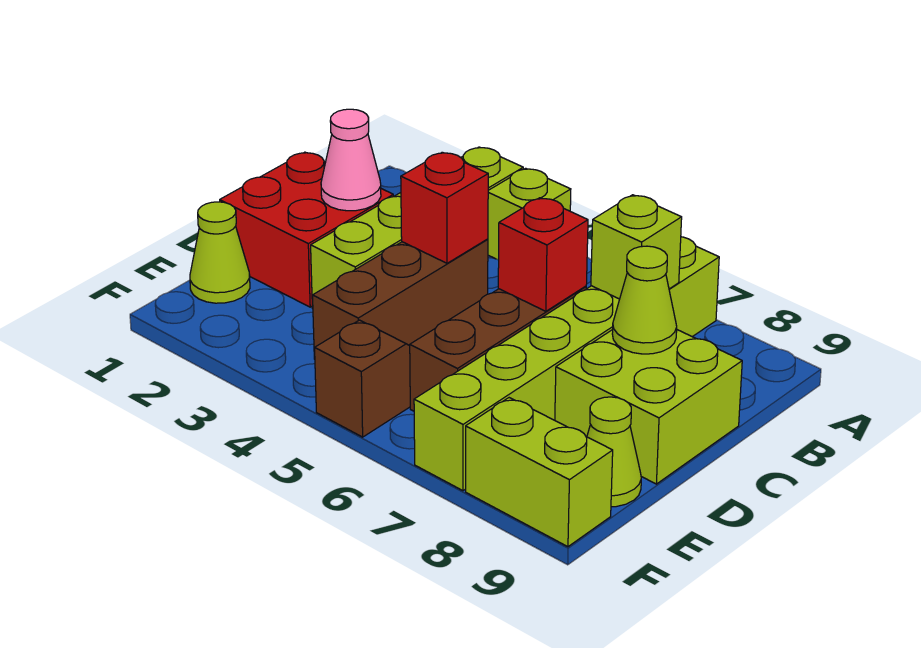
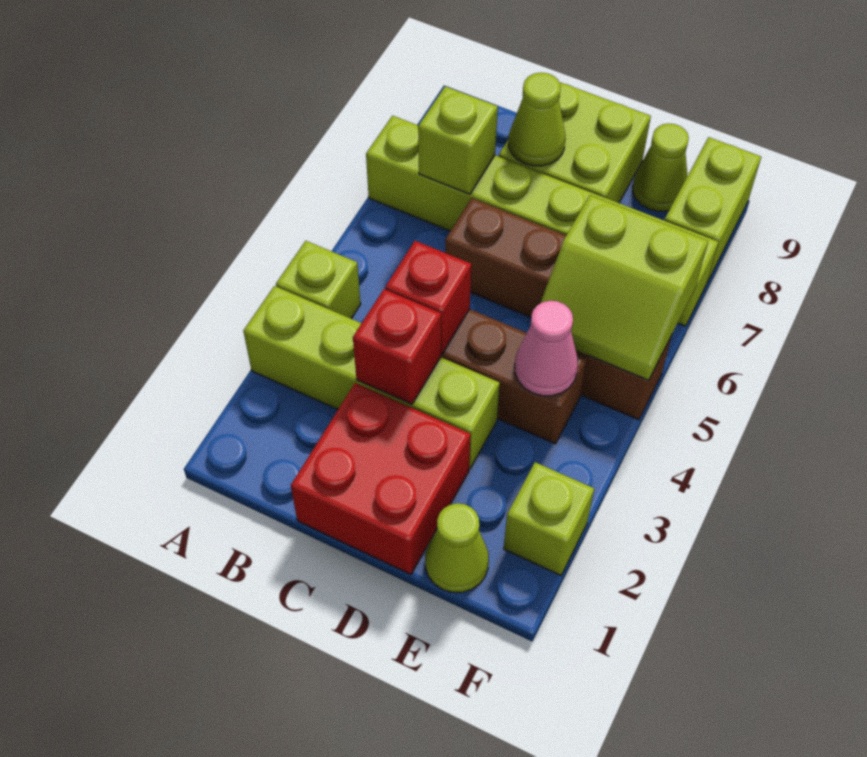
pink 1x1 cone [321,109,381,211] -> pink 1x1 cone moved to [515,301,578,396]
red 1x1 brick [498,198,588,311] -> red 1x1 brick moved to [353,289,441,404]
none -> lime 2x2 slope [541,195,708,380]
none -> lime 1x1 brick [504,462,594,575]

